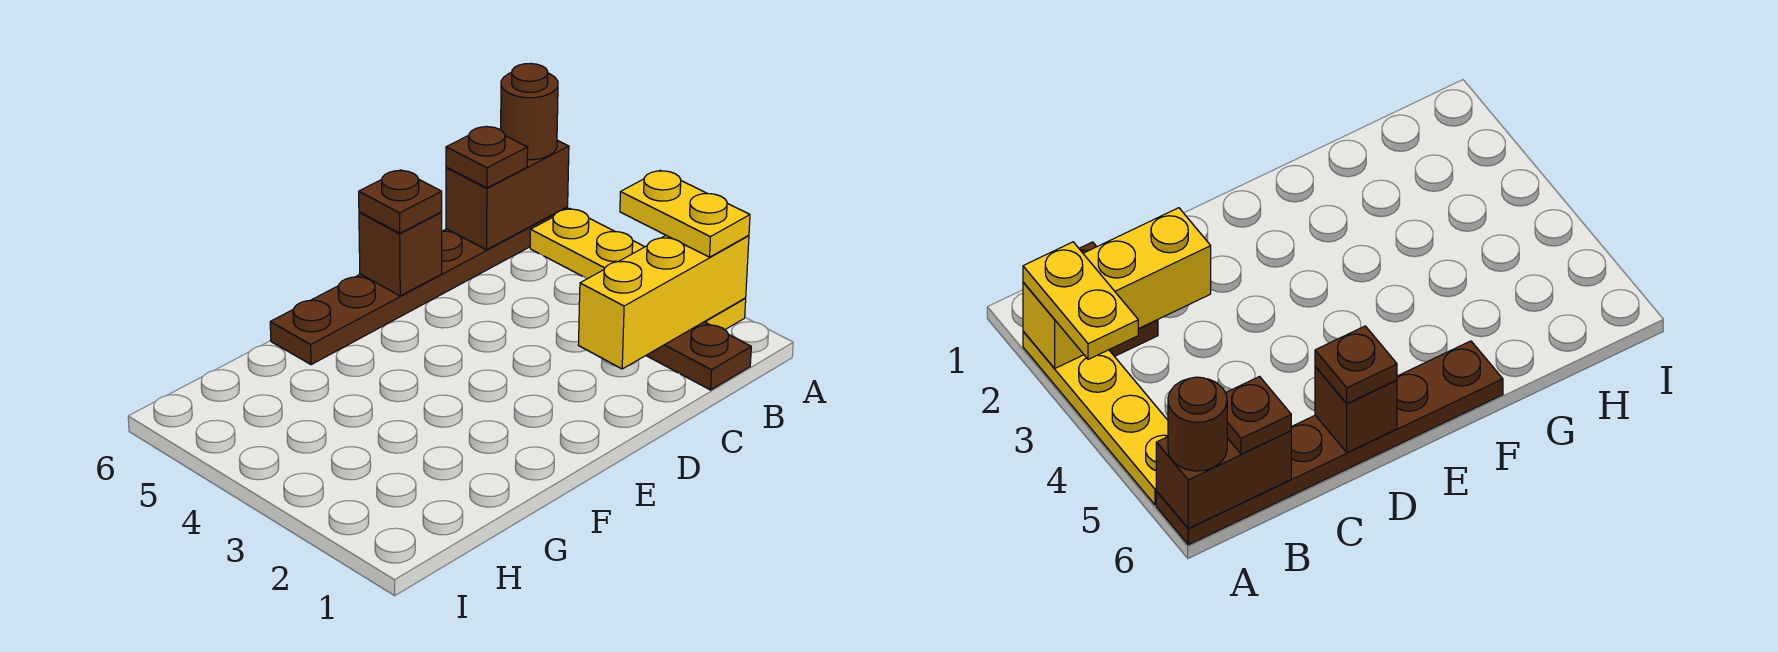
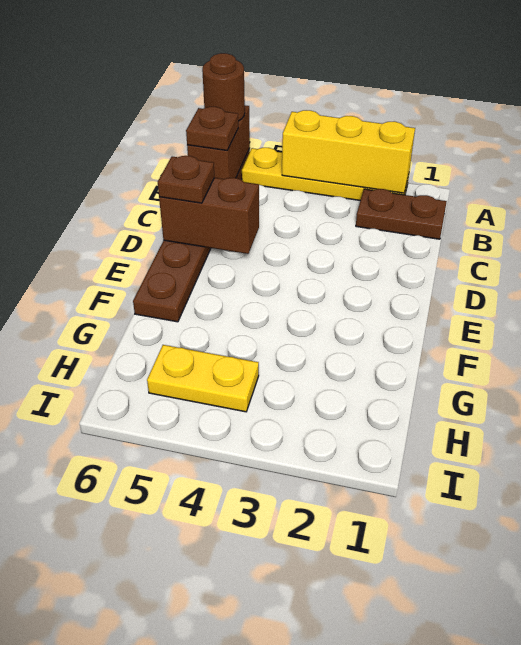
yellow 1x3 brick [578,236,749,369] -> yellow 1x3 brick turned to [282,110,415,193]
yellow 1x2 plate [620,170,750,257] -> yellow 1x2 plate moved to [147,345,259,412]
brown 1x1 brick [359,212,442,296] -> brown 1x2 brick [159,178,259,254]

